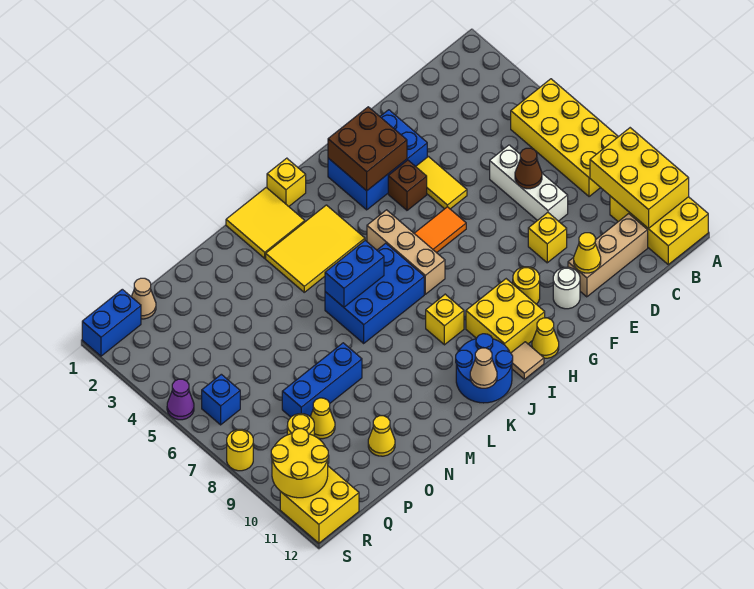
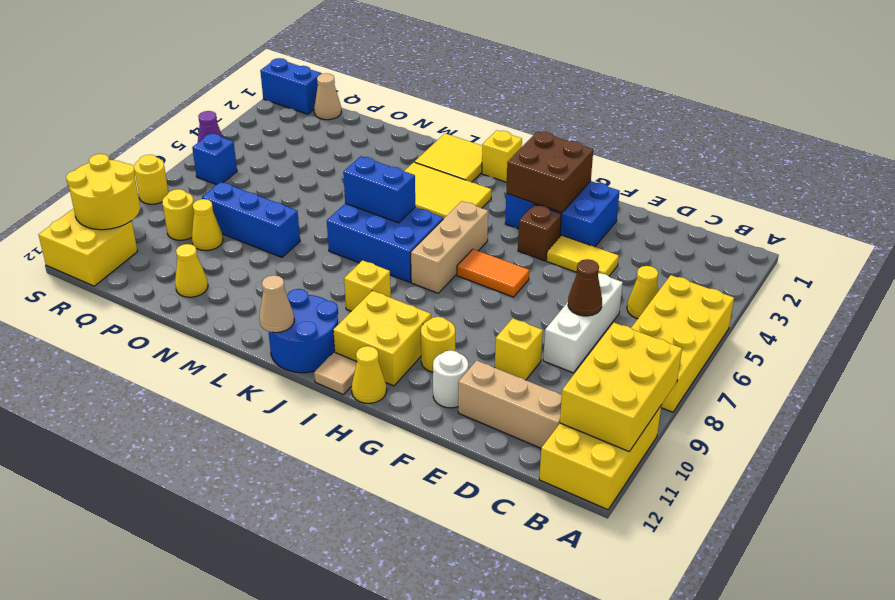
yellow 1x1 cone [574,233,601,273] -> yellow 1x1 cone moved to [627,266,658,319]
yellow 1x2 tile [416,157,467,209] -> yellow 1x2 tile turned to [547,235,619,276]

